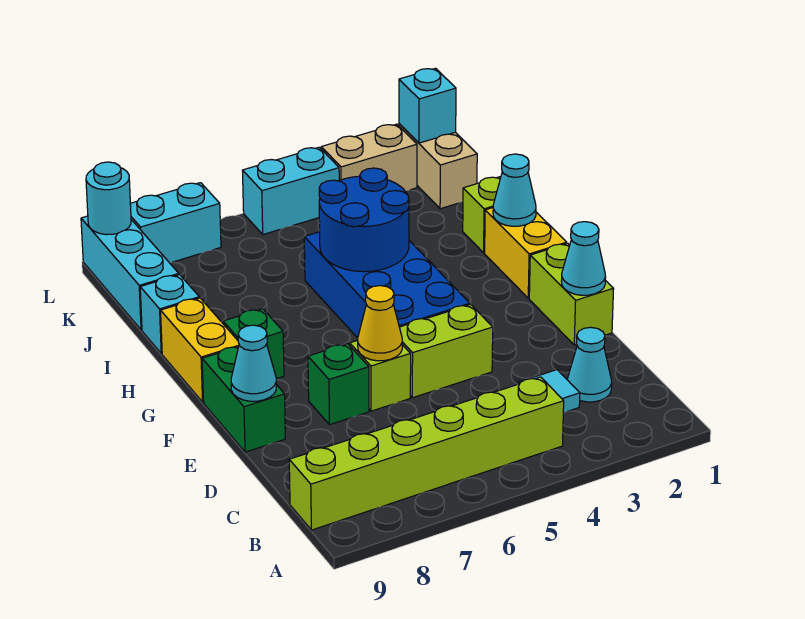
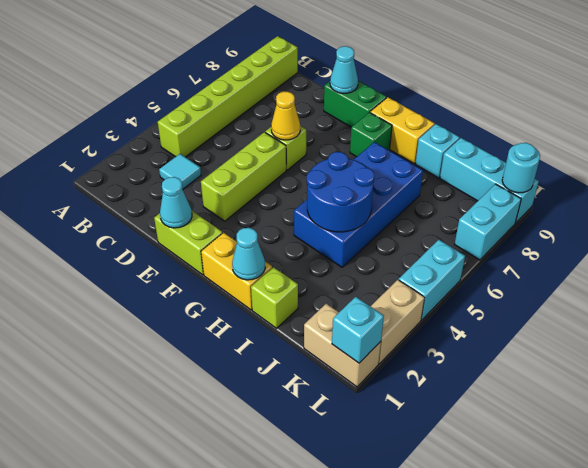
cyan 1x1 cone [567,327,612,402] -> none
lime 1x2 brick [399,304,493,398] -> lime 1x3 brick [201,132,286,221]
green 1x1 brick [308,344,369,425] -> none
blue 2x4 brick [304,232,470,338] -> blue 2x4 brick turned to [294,142,423,267]

